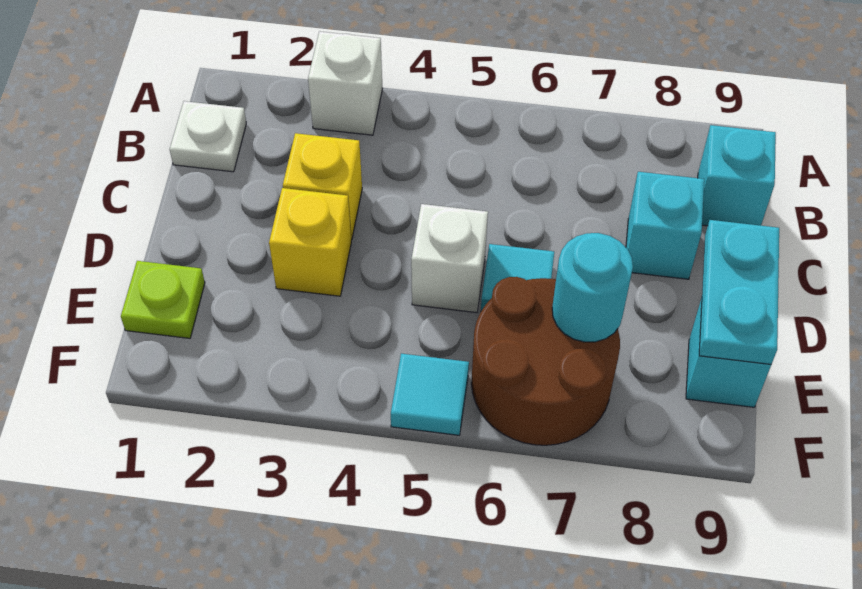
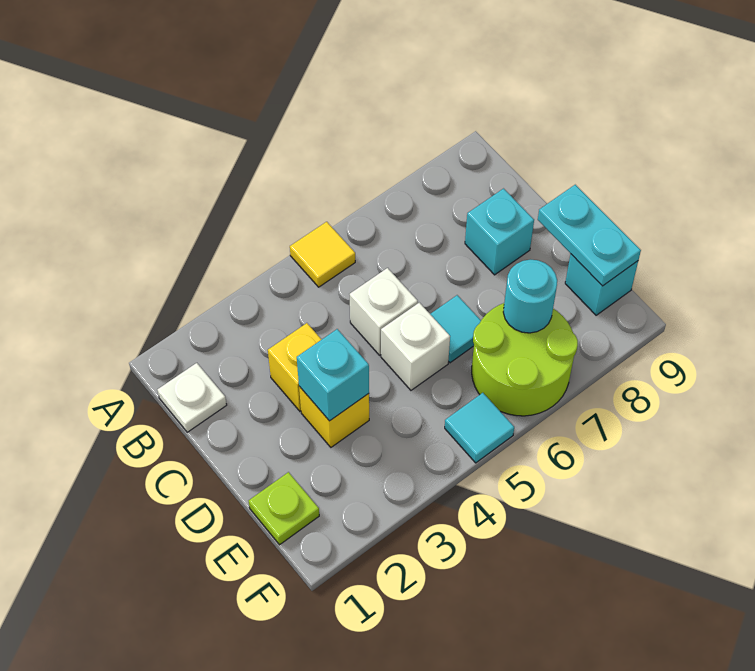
white 1x1 brick [308,31,382,135] -> white 1x1 brick moved to [350,268,418,355]
none -> yellow 1x1 tile [290,222,355,287]
cyan 1x1 brick [698,125,776,226] -> cyan 1x1 brick moved to [297,329,369,421]
brown 2x2 round brick [471,277,620,445] -> lime 2x2 round brick [472,303,578,416]

